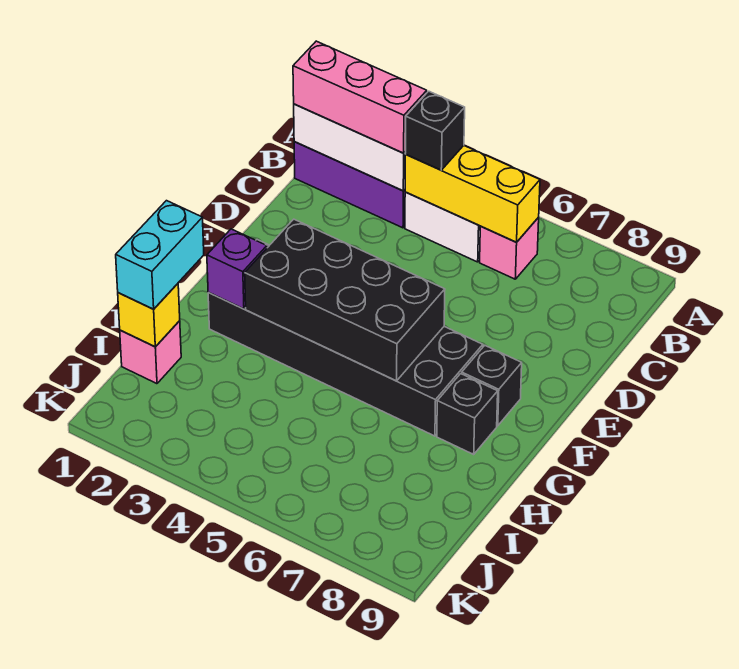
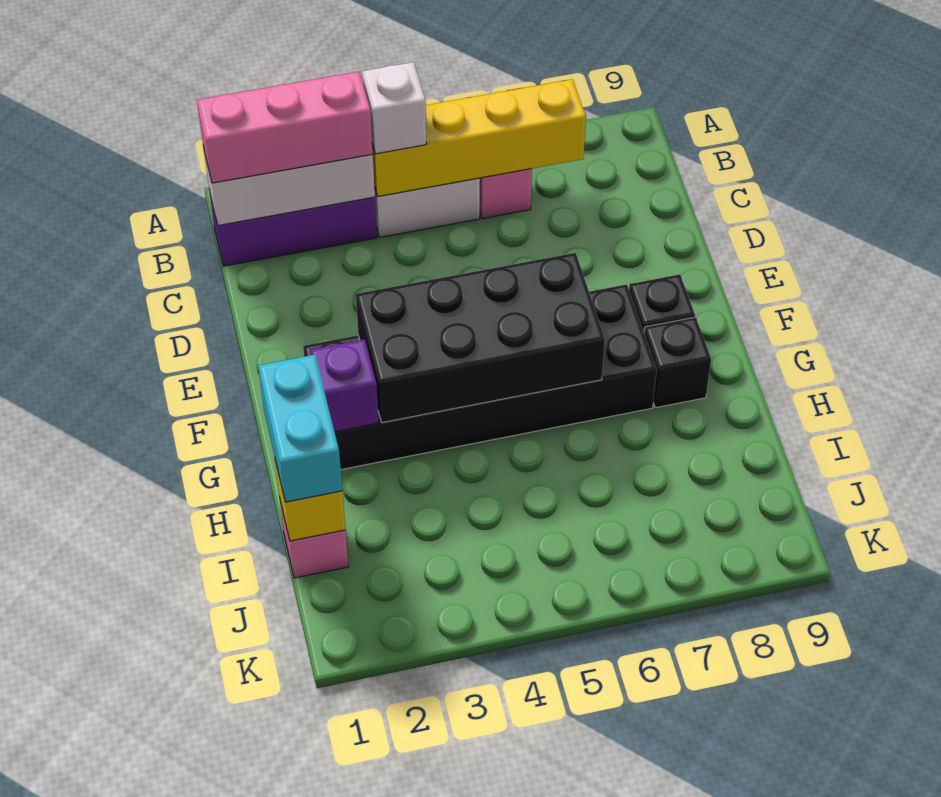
yellow 1x3 brick [405,146,540,242] -> yellow 1x4 brick [372,79,586,197]
black 1x1 brick [405,91,465,170] -> white 1x1 brick [362,62,426,154]

